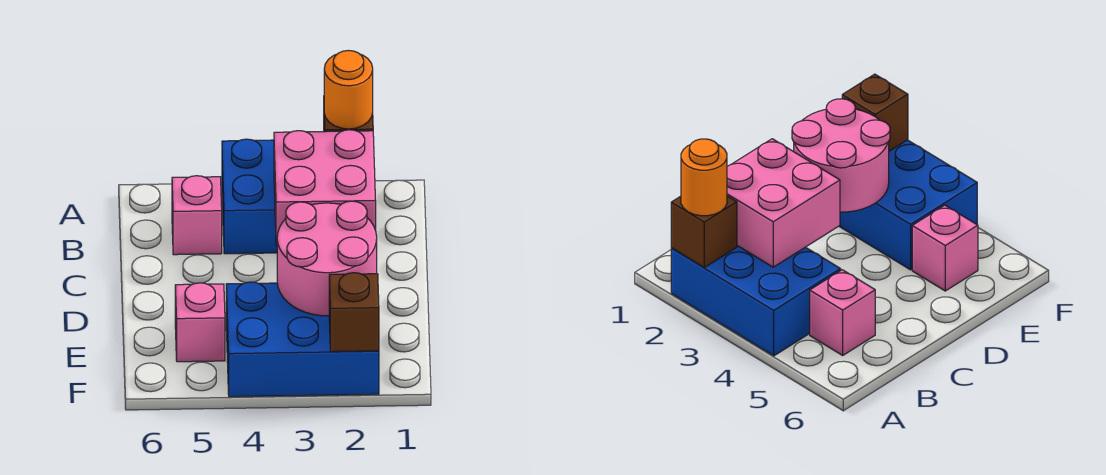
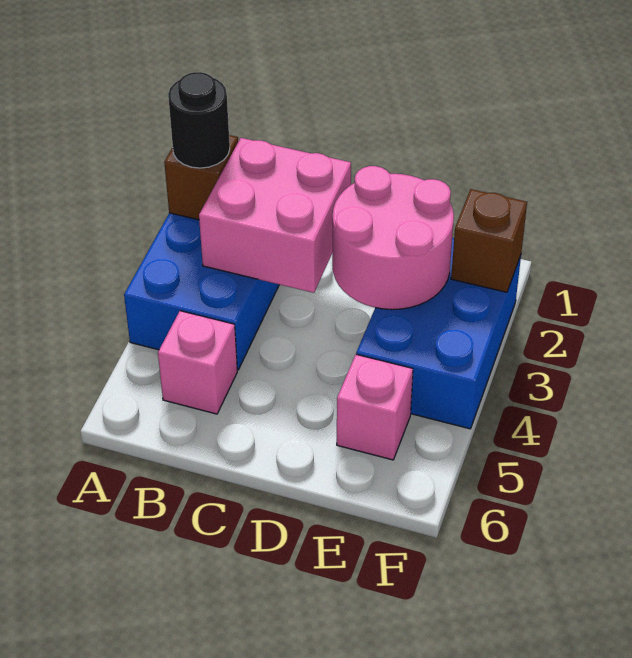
orange 1x1 round brick [324,50,373,129] -> black 1x1 round brick [168,72,230,168]

